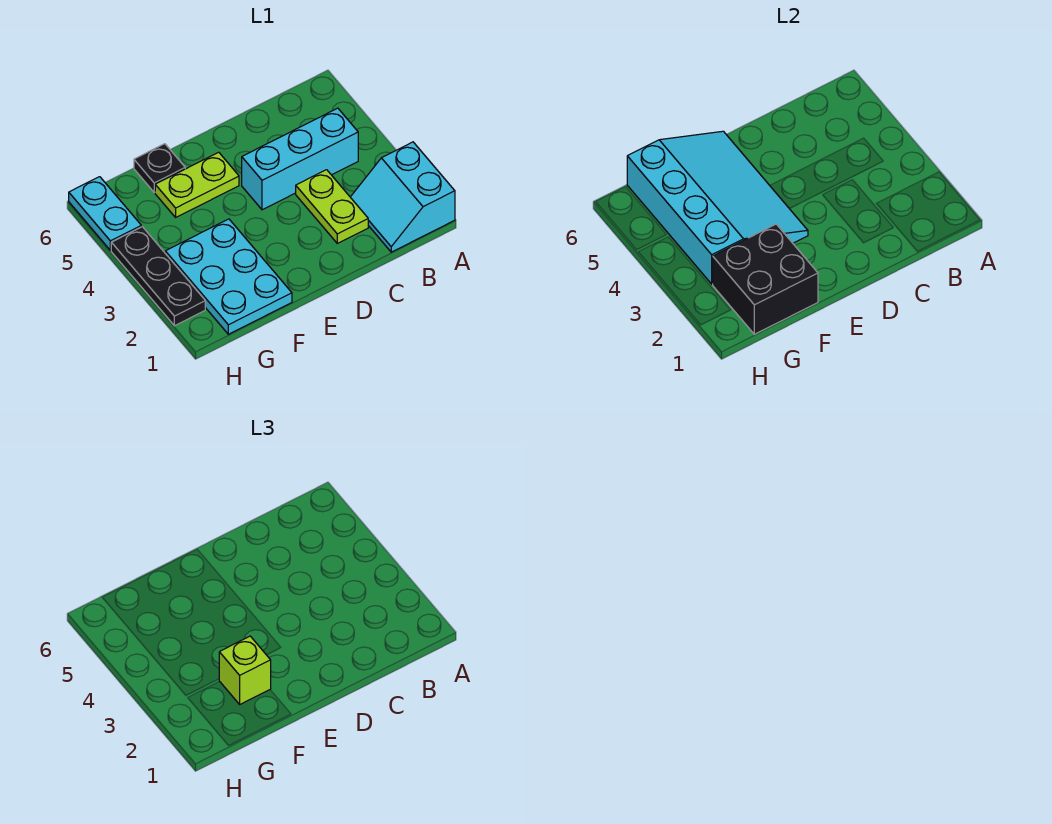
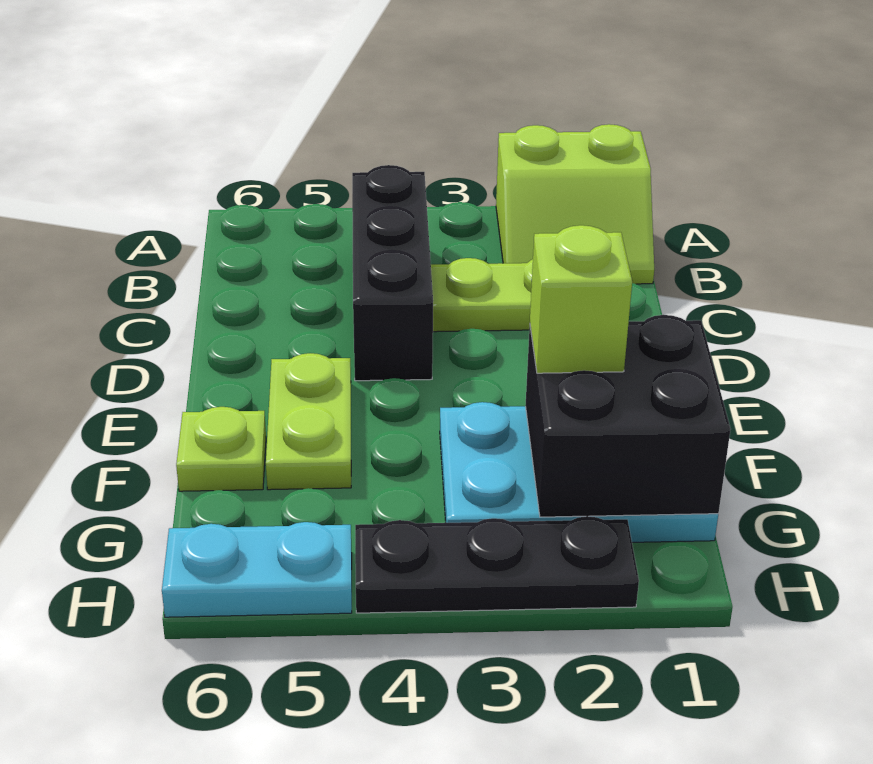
cyan 2x2 slope [351,142,455,252] -> lime 2x2 slope [496,124,654,284]
cyan 1x3 brick [242,108,358,210] -> black 1x3 brick [352,165,433,381]
cyan 3x4 slope [627,131,808,284] -> none
black 1x1 plate [134,144,185,192] -> lime 1x1 plate [176,407,266,491]

